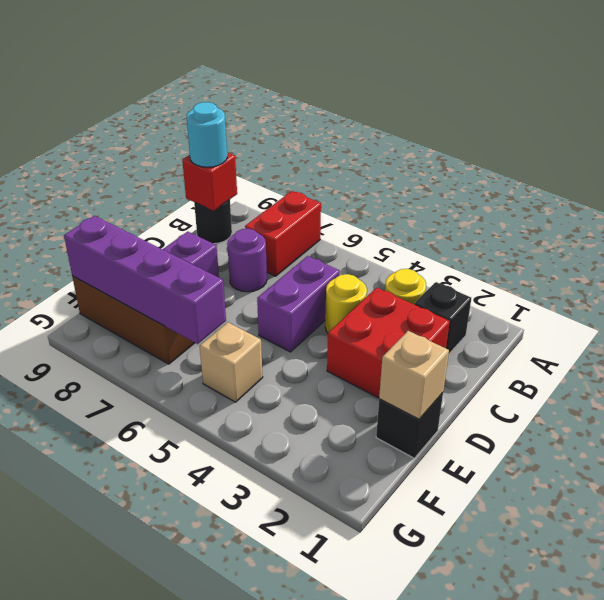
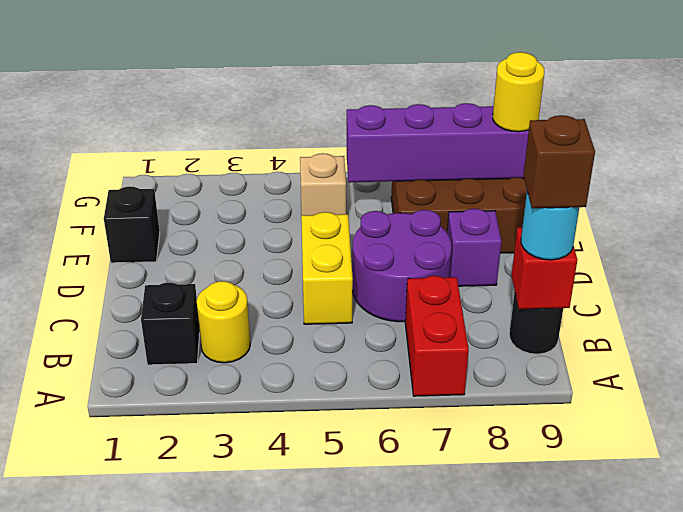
none -> brown 1x1 brick [523,115,595,208]
red 2x2 brick [327,288,450,398] -> none
yellow 1x1 round brick [325,274,367,333] -> yellow 1x1 round brick moved to [493,52,544,132]
purple 1x2 brick [257,256,340,352] -> yellow 1x2 brick [301,212,353,324]
purple 1x1 round brick [227,229,267,292] -> purple 2x2 round brick [352,210,452,322]
tan 1x1 brick [379,331,449,419] -> none

